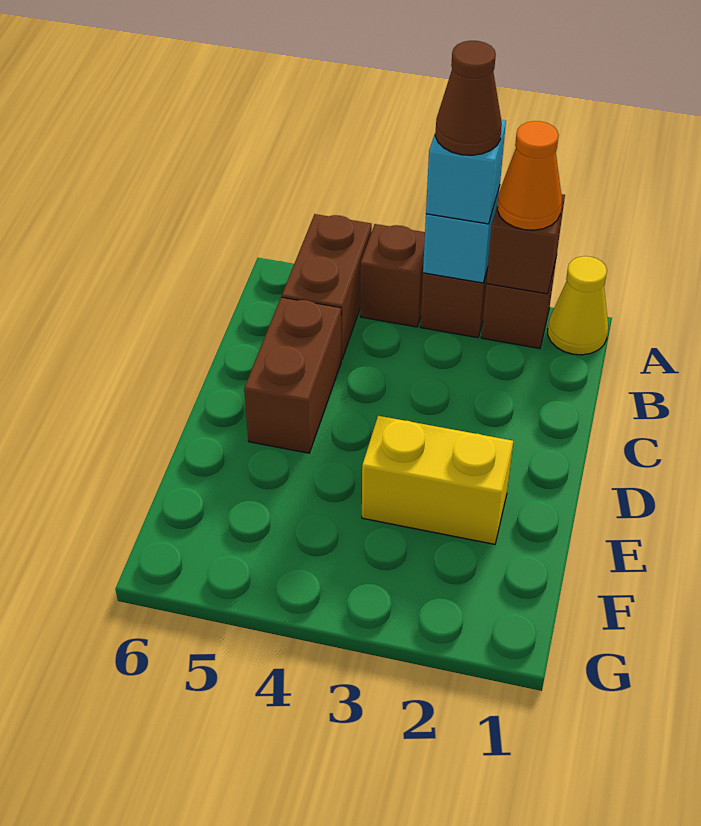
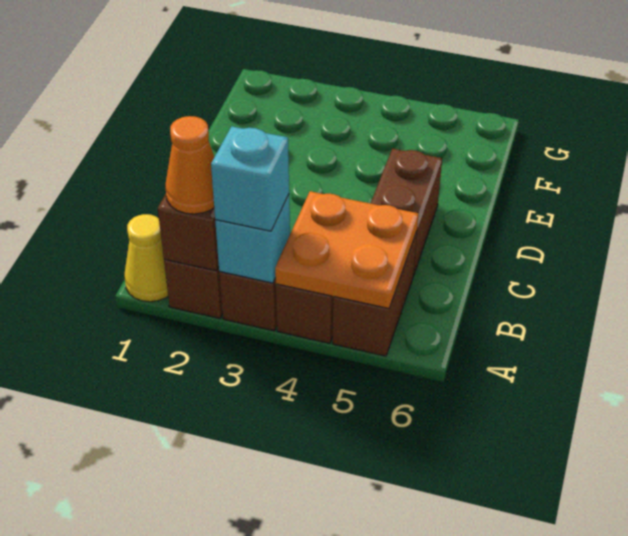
brown 1x1 cone [435,41,502,155] -> none
none -> orange 2x2 plate [275,191,418,308]
yellow 1x2 brick [362,416,513,544] -> none

